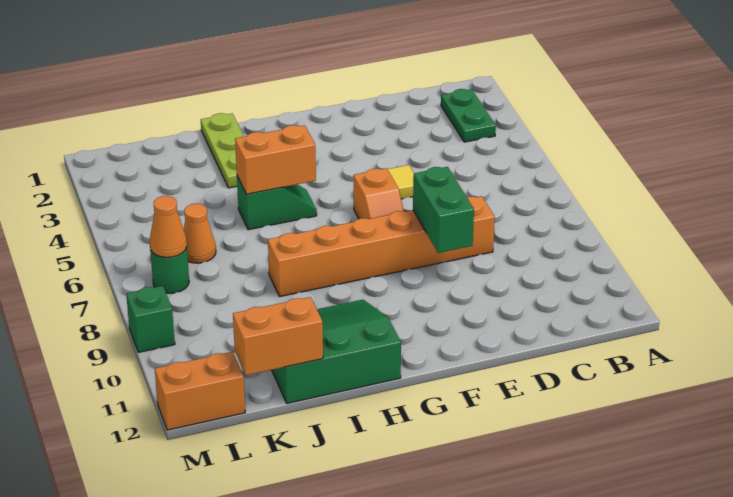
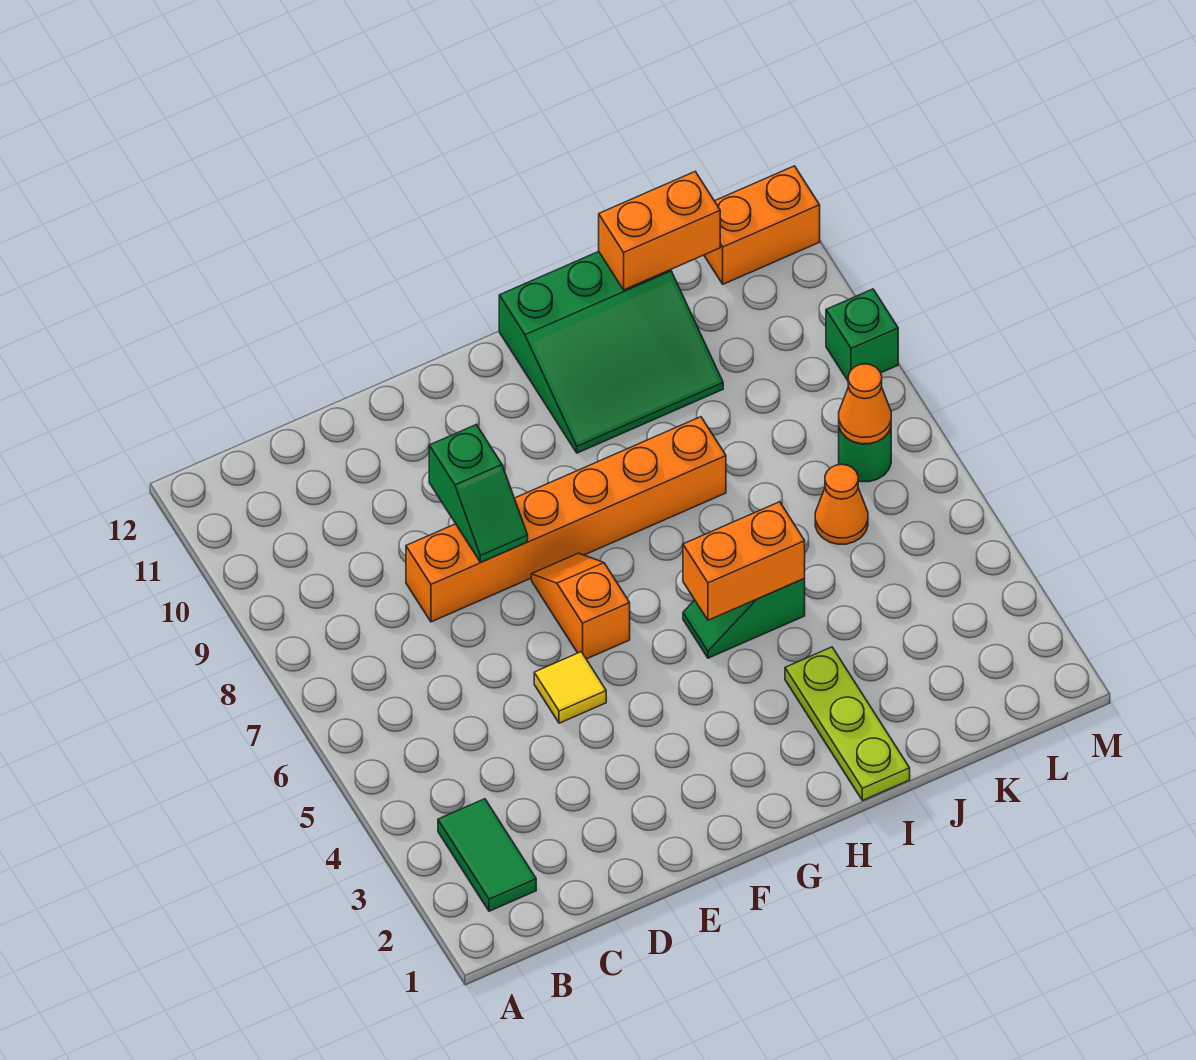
green 1x2 plate [441,89,496,142] -> green 1x2 tile [438,799,536,911]
green 1x2 brick [413,167,474,253] -> green 1x2 slope [429,425,528,562]

